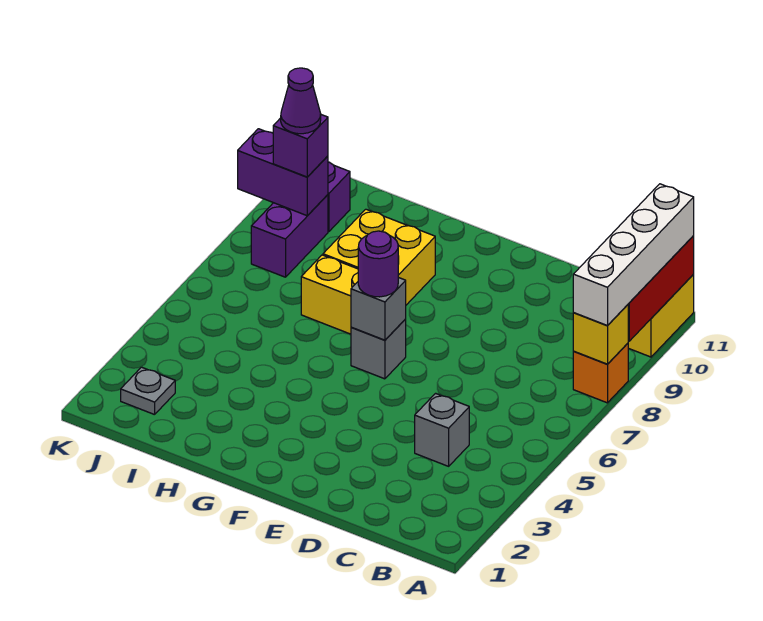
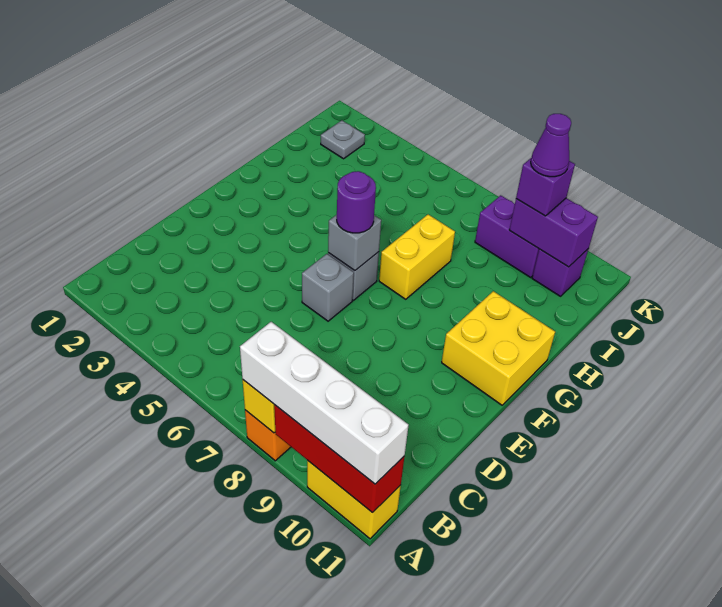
grey 1x1 brick [415,393,469,466] -> grey 1x1 brick moved to [302,254,354,321]
yellow 2x2 brick [323,209,435,305] -> yellow 2x2 brick moved to [442,291,555,405]
purple 1x2 brick [238,129,328,216] -> purple 1x2 brick turned to [509,198,598,267]

